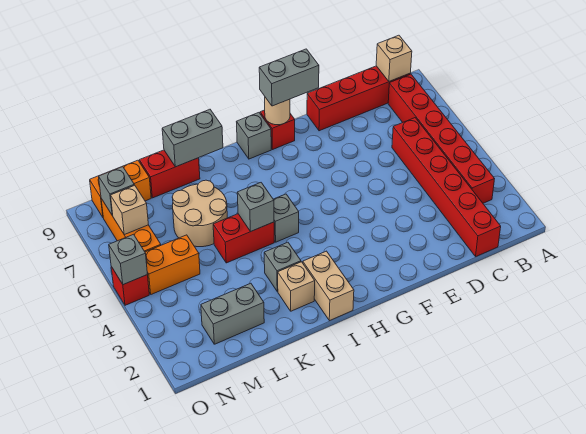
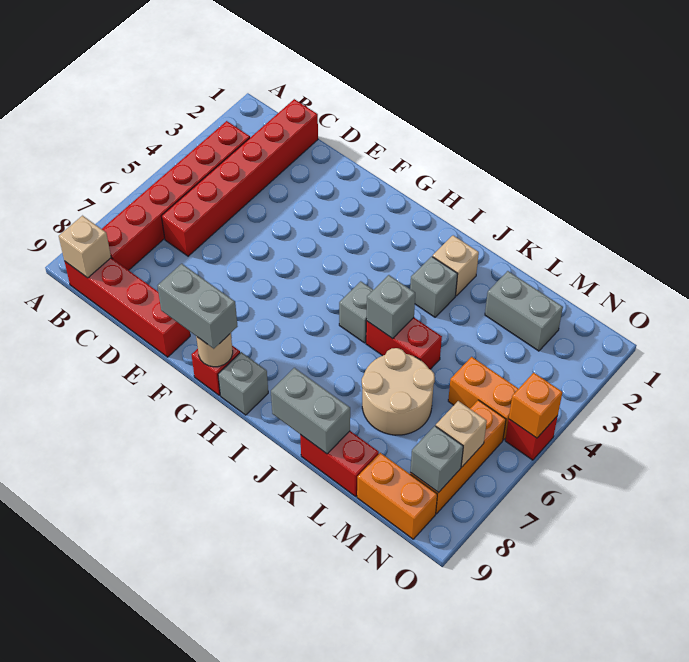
tan 1x2 brick [303,251,354,321] -> none
grey 1x1 brick [109,234,147,285] -> orange 1x1 brick [509,373,562,438]

